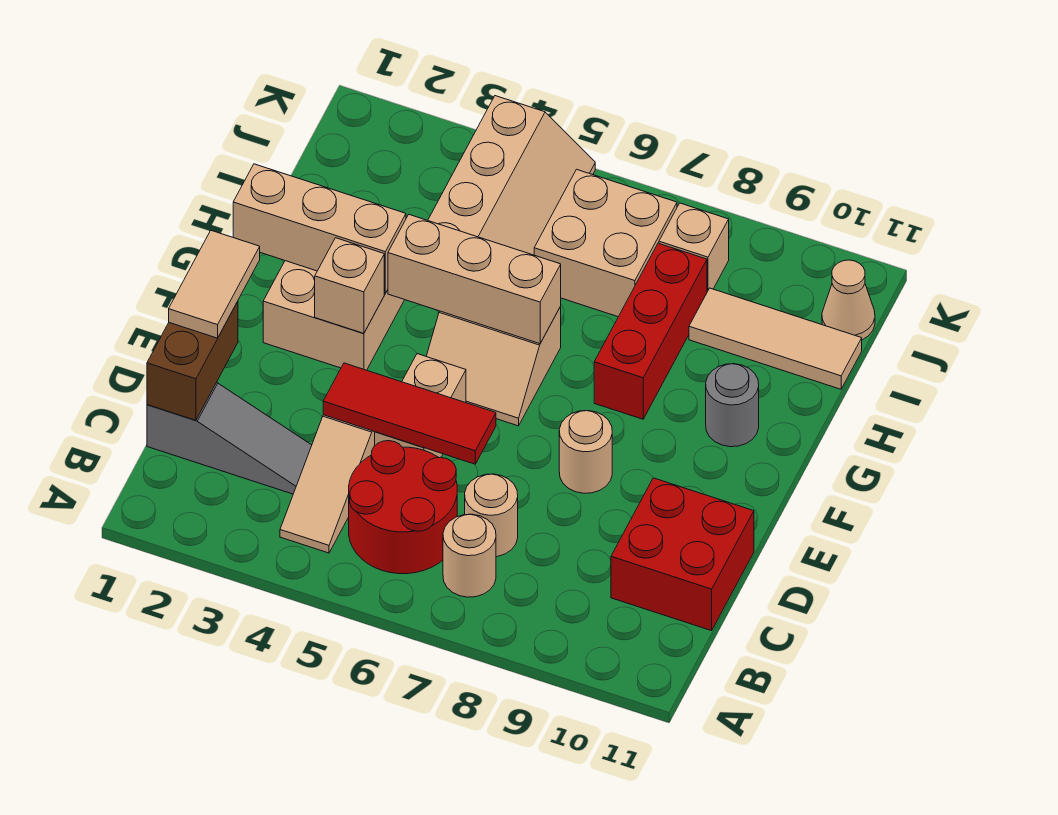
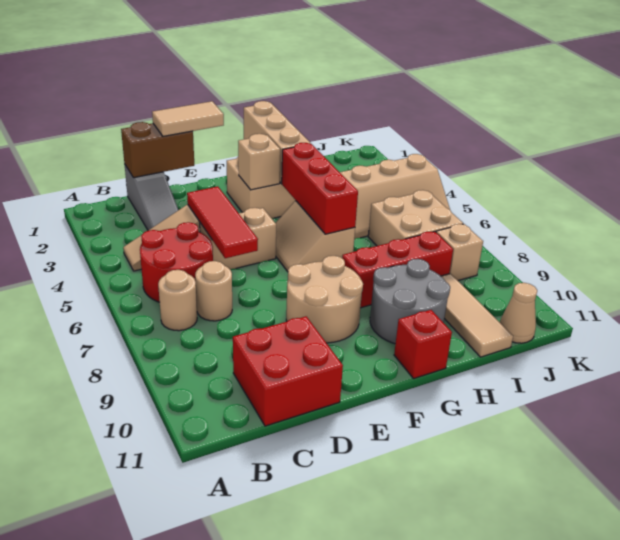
tan 1x1 round brick [559,411,612,493] -> tan 2x2 round brick [286,256,363,343]
tan 1x3 brick [388,215,561,344] -> red 1x3 brick [281,143,358,234]
grey 1x1 round brick [706,364,759,447] -> grey 2x2 round brick [370,259,450,344]
none -> red 1x1 brick [394,310,452,378]

